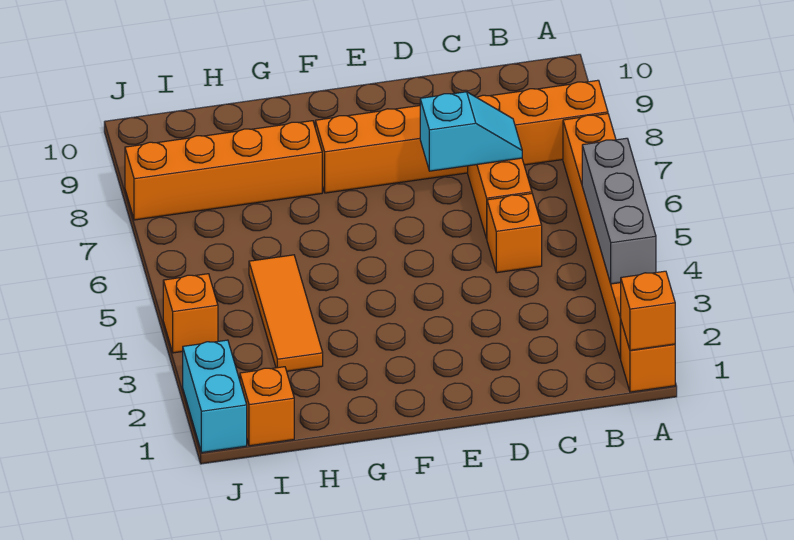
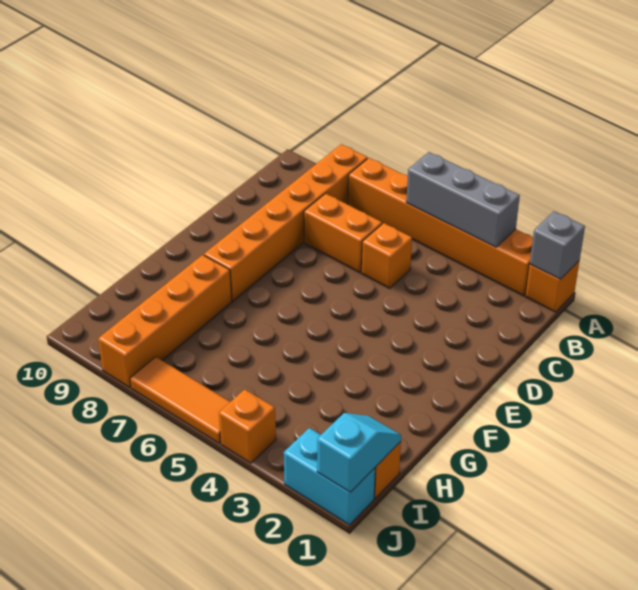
orange 1x1 brick [621,271,675,350] -> grey 1x1 brick [530,211,585,279]
cyan 1x2 slope [420,92,522,171] -> cyan 1x2 slope moved to [317,413,401,492]
orange 1x3 tile [249,255,323,371] -> orange 1x3 tile moved to [130,357,230,444]

